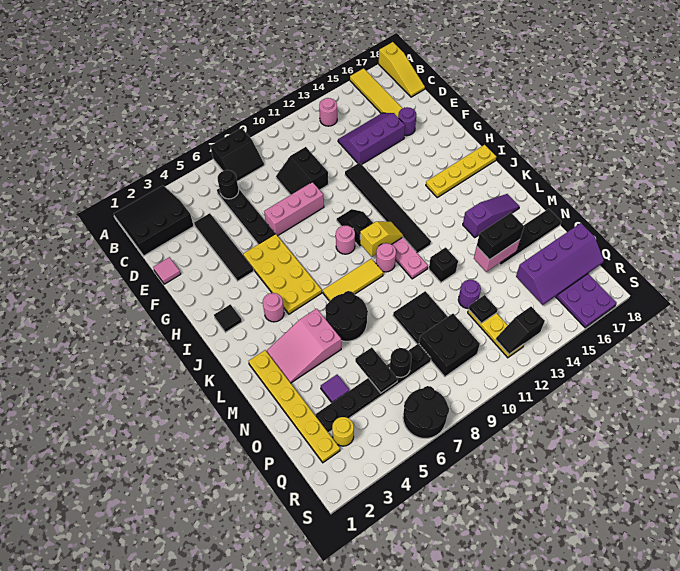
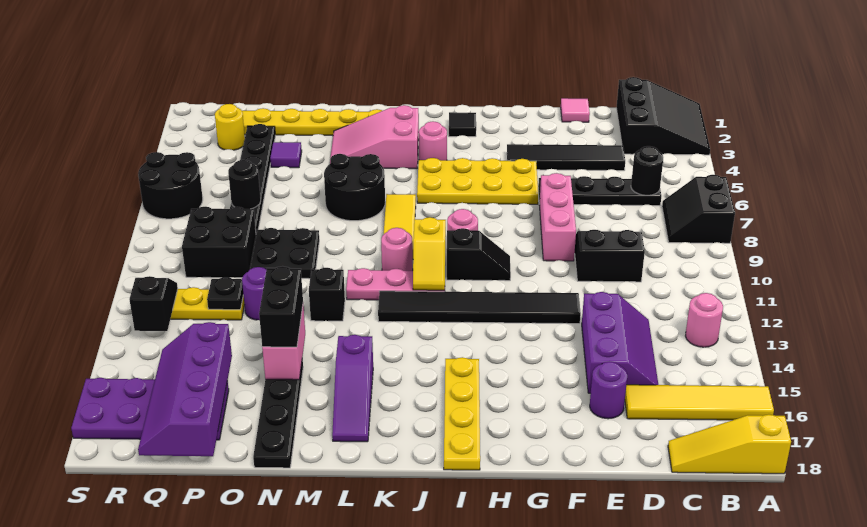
pink 2x3 slope [266,309,341,383] -> pink 2x3 slope turned to [330,105,419,169]
black 1x2 plate [355,347,398,393] -> none

